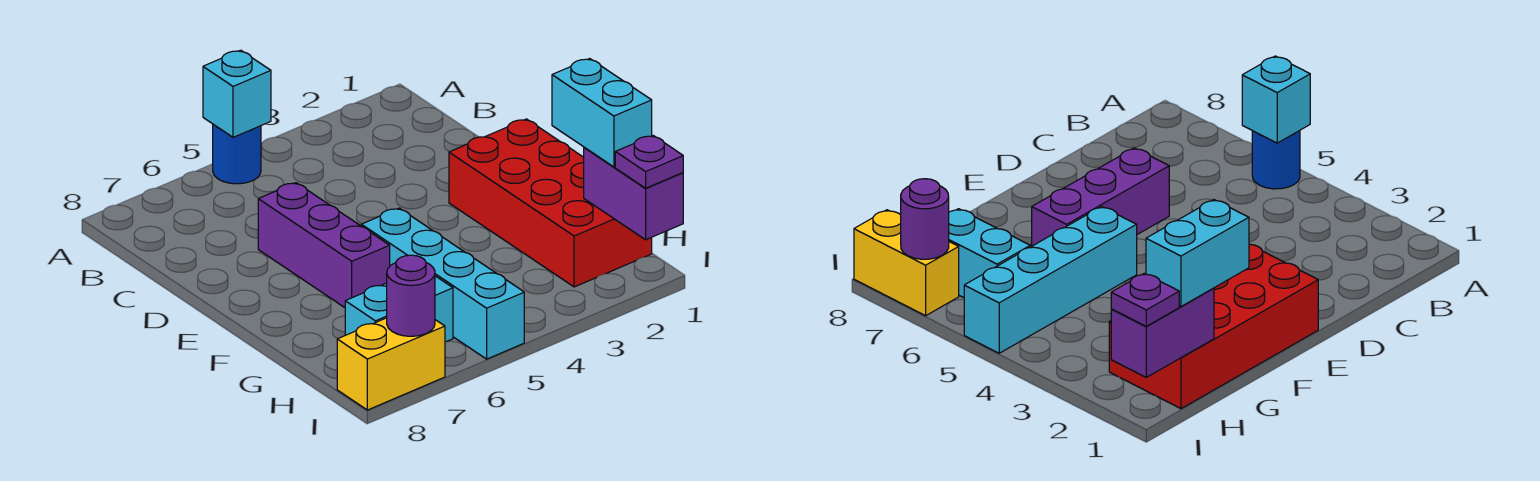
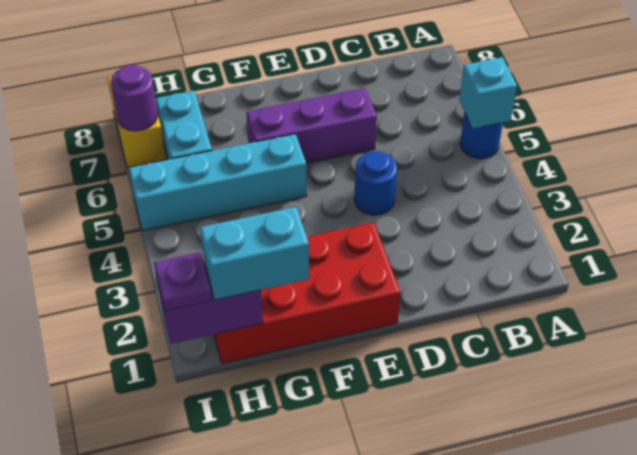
none -> blue 1x1 round brick [354,151,397,215]

